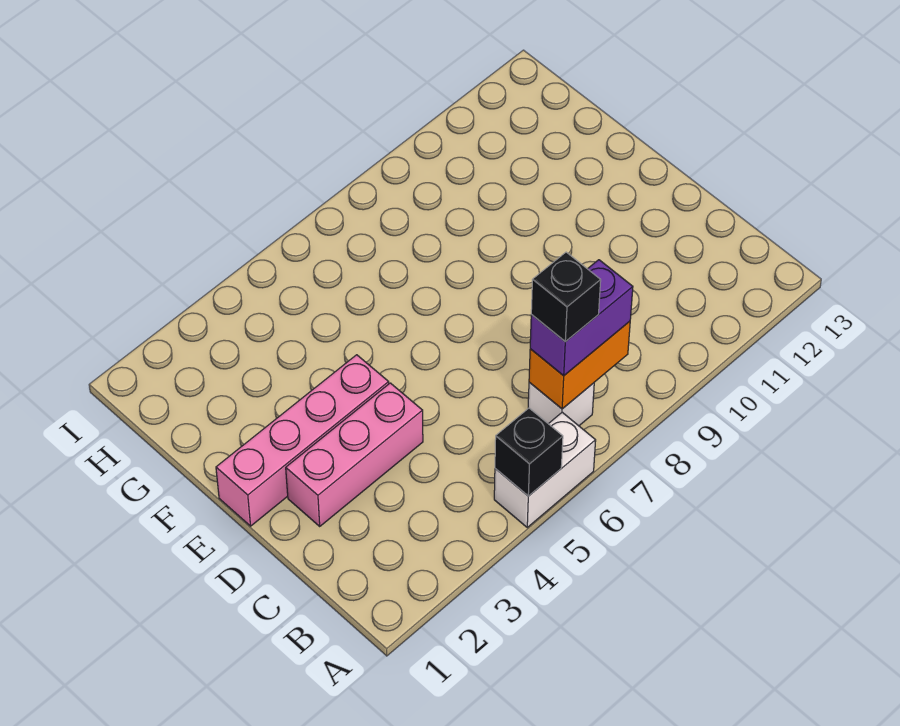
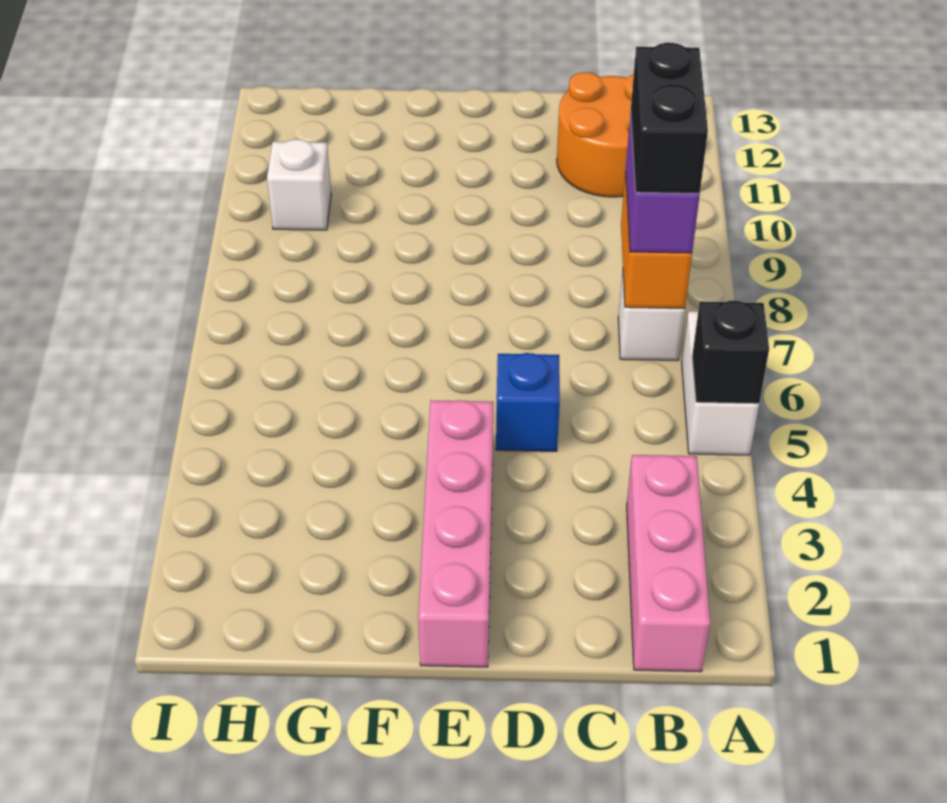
black 1x1 brick [531,252,601,342] -> black 1x2 brick [631,43,708,194]
none -> orange 2x2 round brick [557,72,634,197]
pink 1x3 brick [286,383,423,526] -> pink 1x3 brick moved to [627,455,710,672]
none -> blue 1x1 brick [496,353,560,451]
none -> white 1x1 brick [267,139,331,230]

